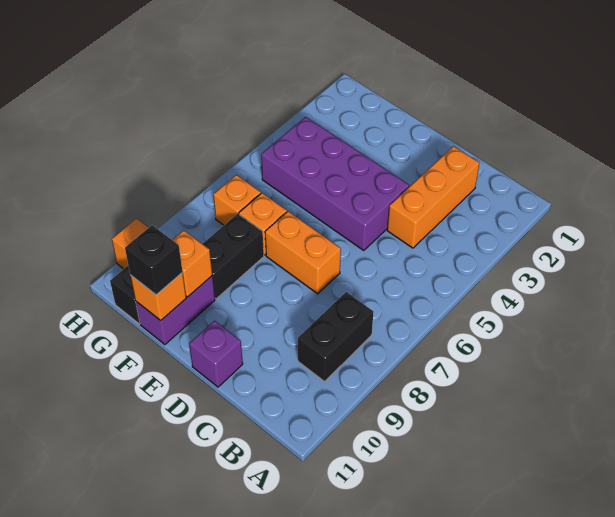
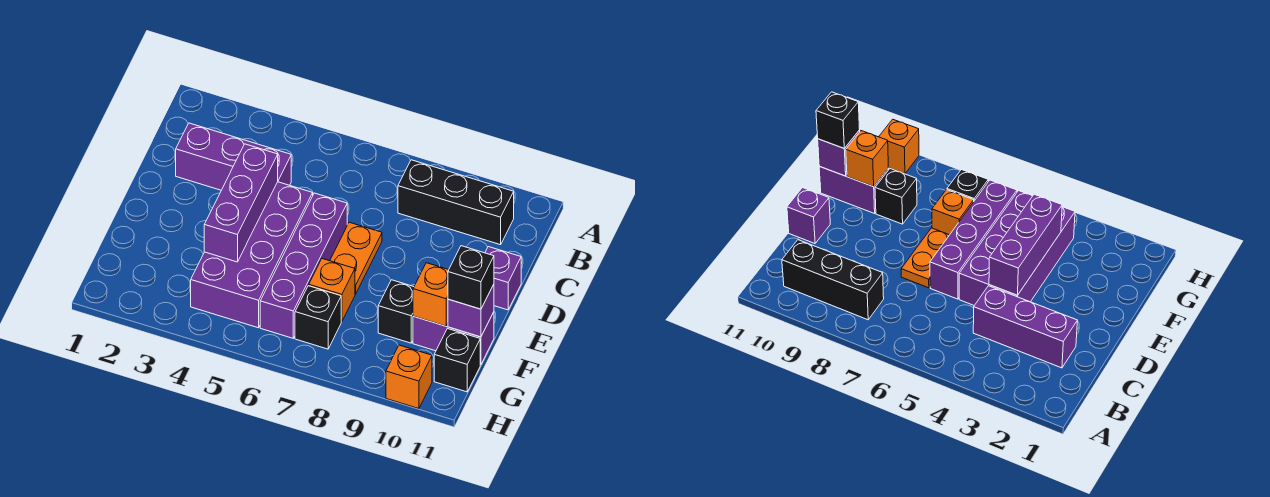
black 1x2 brick [298,292,373,382] -> black 1x3 brick [398,160,514,245]
orange 1x3 brick [387,146,479,248] -> purple 1x3 brick [176,123,291,190]
none -> purple 1x3 brick [204,144,278,262]
none -> purple 1x4 brick [260,193,347,338]
orange 1x2 brick [265,211,341,294] -> orange 1x2 plate [330,222,382,294]
black 1x2 brick [203,214,264,299] -> black 1x1 brick [378,280,414,343]
orange 1x1 brick [131,273,186,321] -> purple 1x1 brick [448,284,494,337]
orange 1x1 brick [213,175,261,225] -> black 1x1 brick [295,286,341,349]

